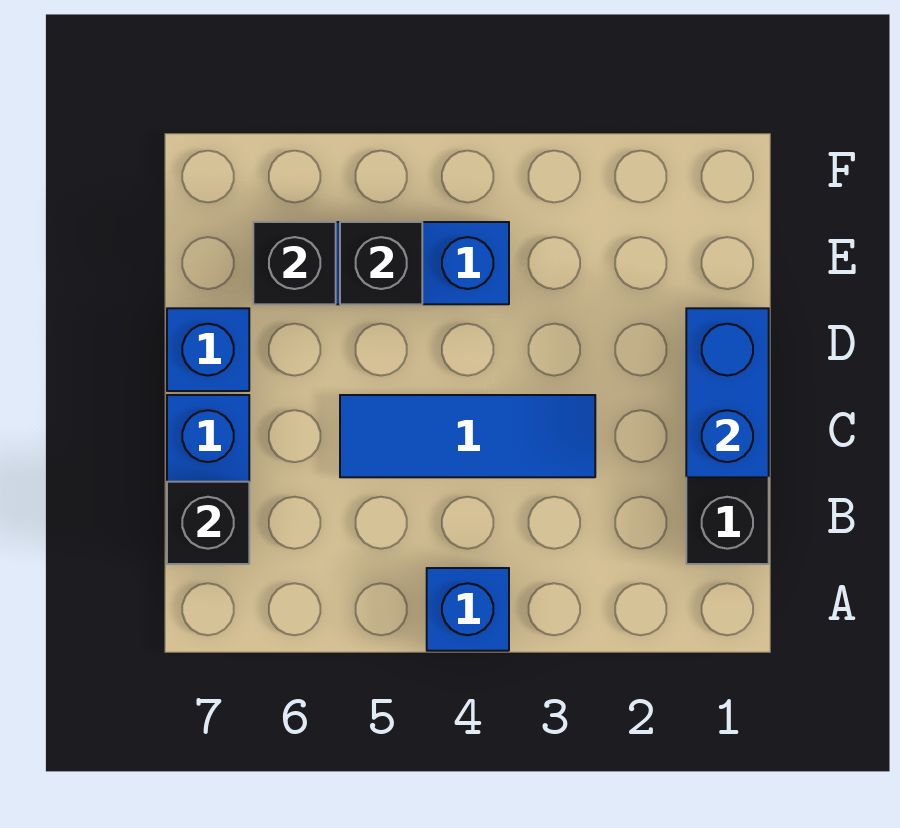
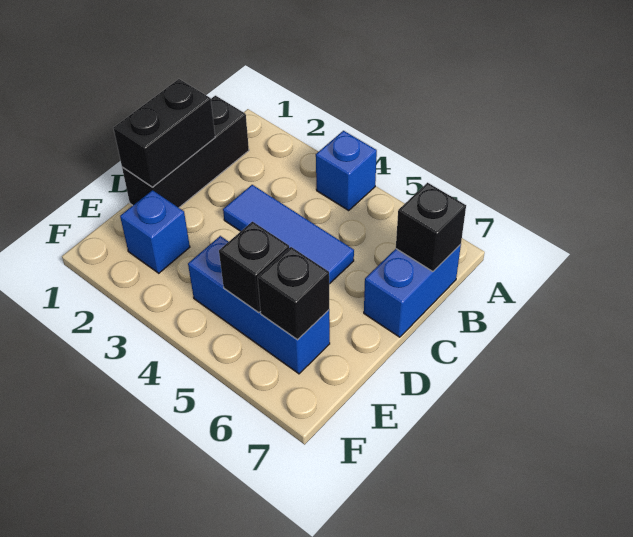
blue 1x2 brick [686,308,769,477] -> black 1x2 brick [113,79,215,187]
blue 1x1 brick [167,308,249,391] -> blue 1x1 brick moved to [120,190,190,273]

